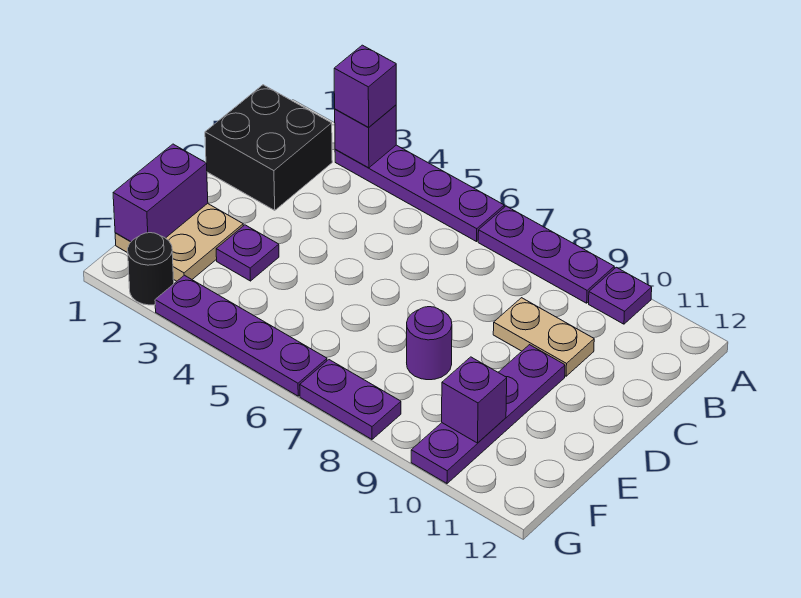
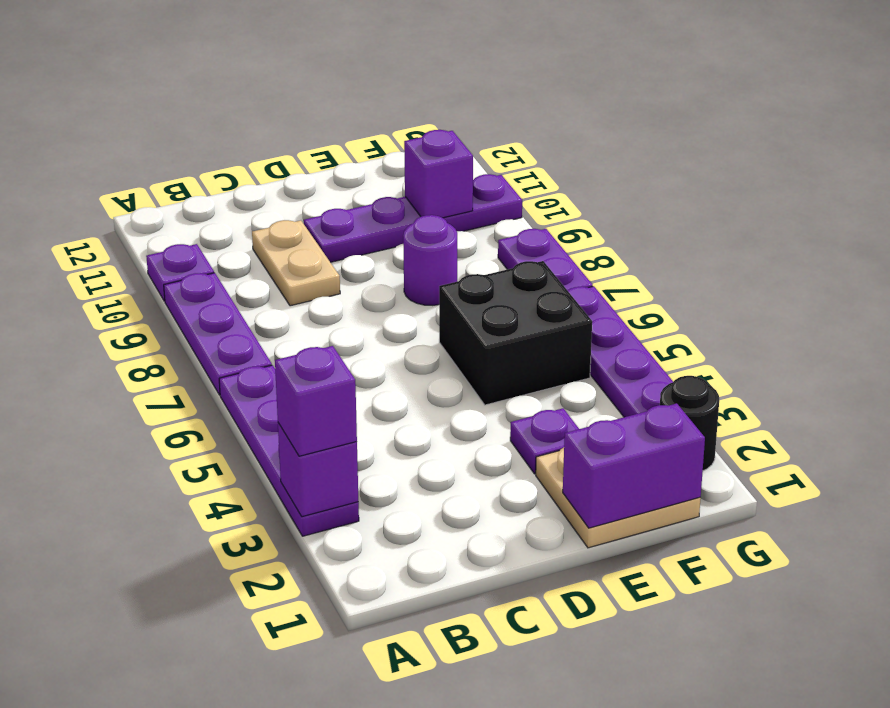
black 2x2 brick [205,85,332,210] -> black 2x2 brick moved to [439,261,592,405]

